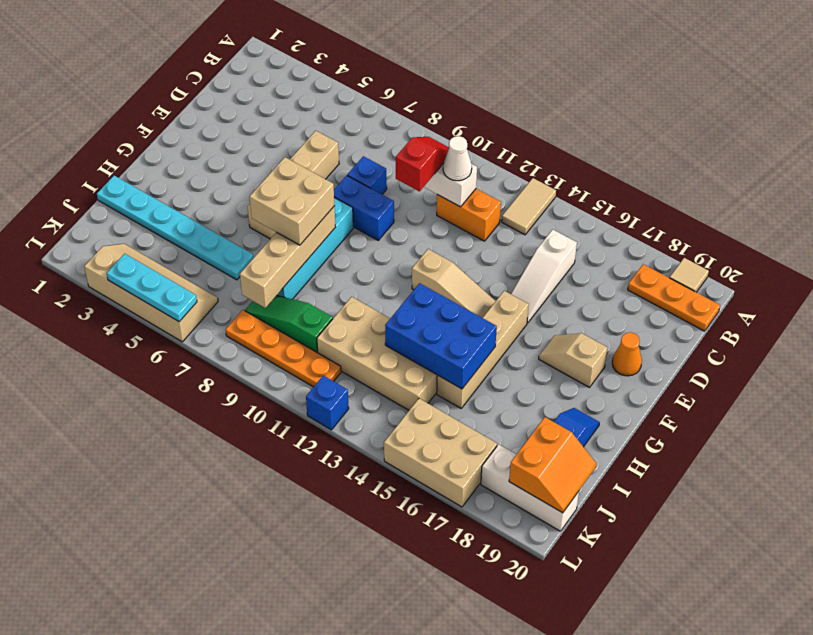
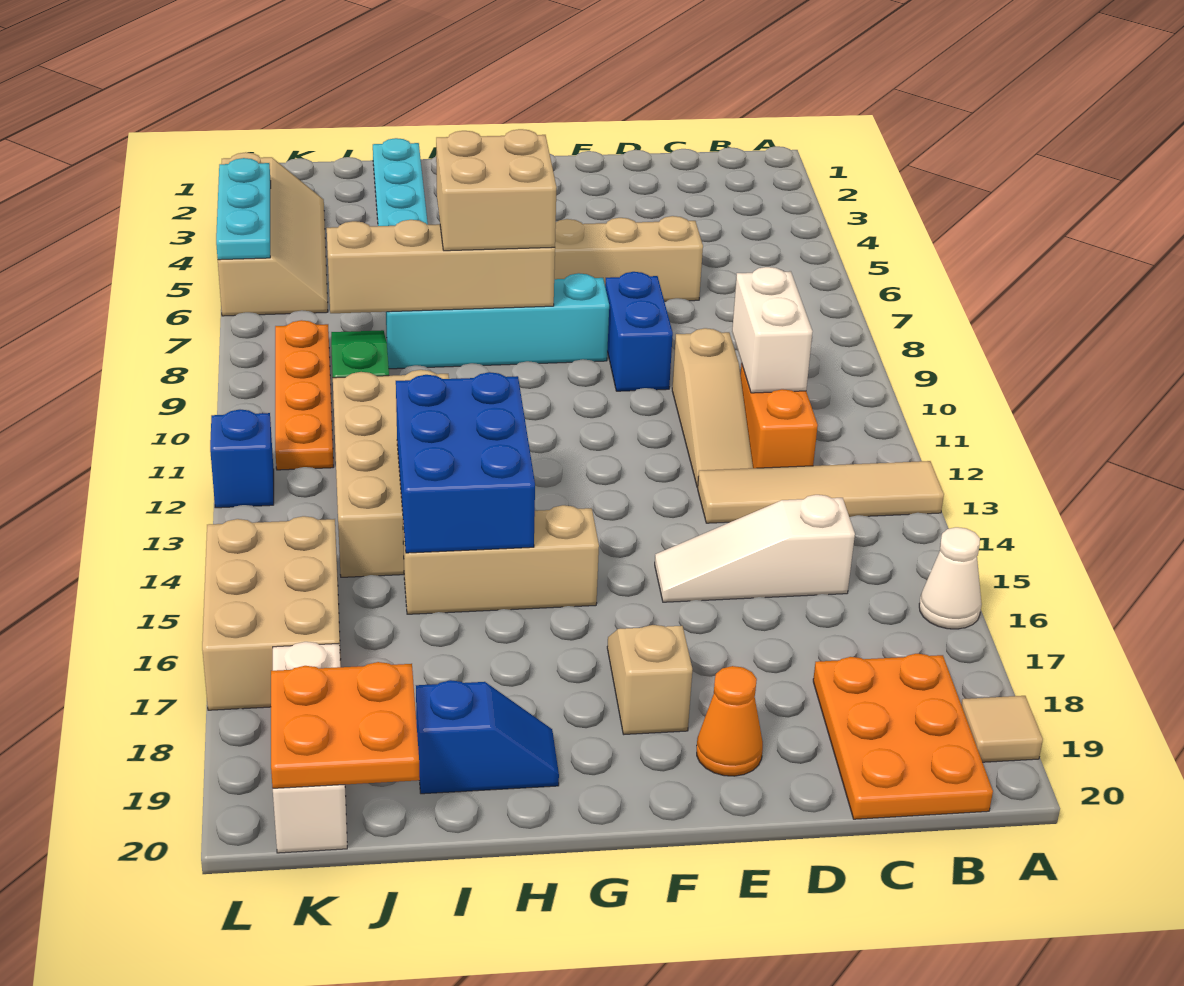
tan 1x2 tile [502,178,556,235] -> tan 1x4 tile [698,461,944,523]
orange 1x3 plate [628,264,720,331] -> orange 2x3 plate [813,654,993,819]
red 1x2 slope [396,137,449,191] -> none
white 1x1 cone [443,136,472,181] -> white 1x1 cone moved to [919,527,982,629]
blue 1x1 brick [347,156,387,194] -> none
tan 1x3 slope [412,249,495,318] -> tan 1x3 slope moved to [672,328,753,488]
tan 1x4 brick [437,291,529,408] -> tan 1x3 brick [403,505,599,614]
orange 2x2 slope [509,417,597,513] -> orange 2x2 plate [271,662,420,788]

